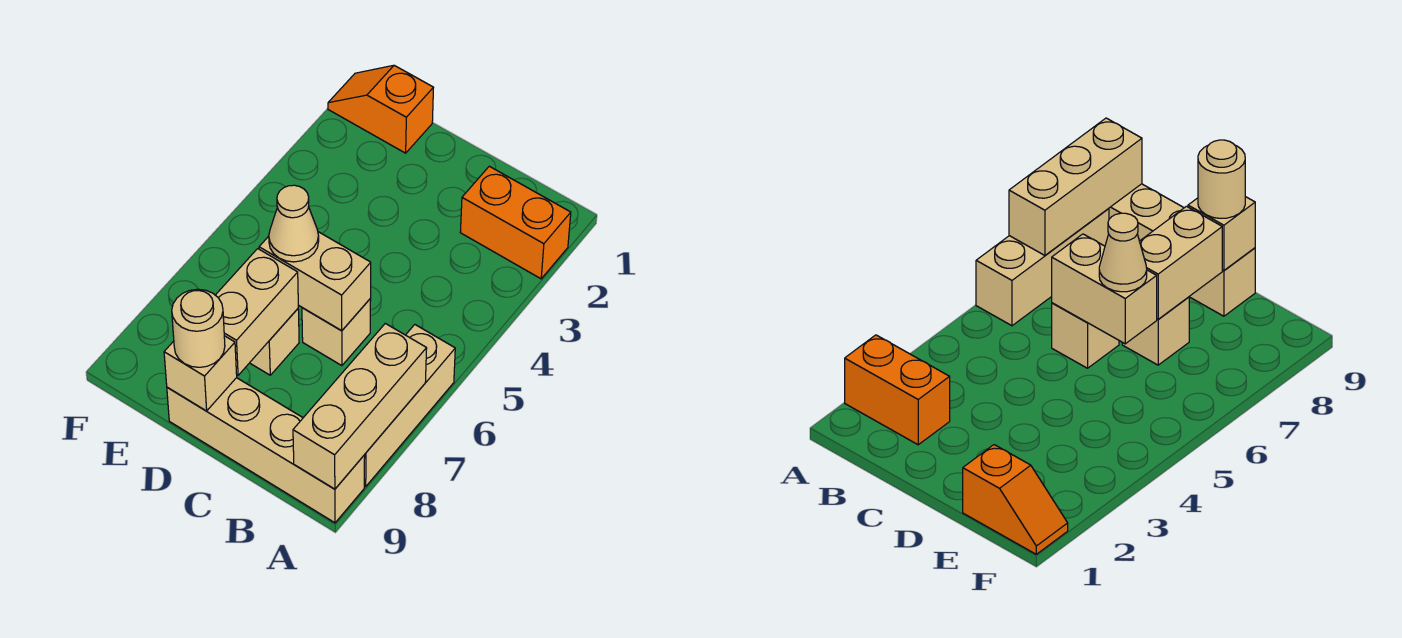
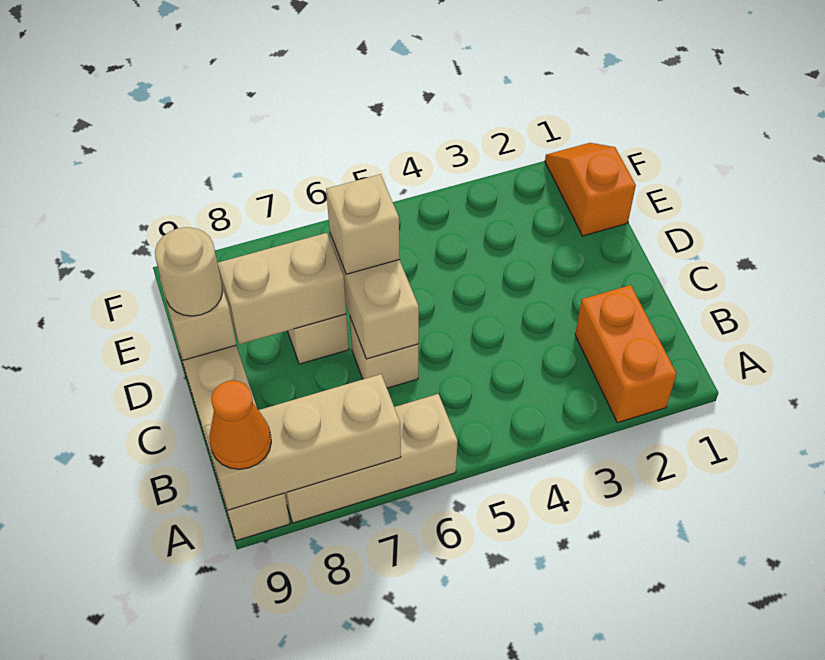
none -> orange 1x1 cone [209,380,271,469]
tan 1x1 cone [269,185,319,262] -> tan 1x1 brick [326,174,400,274]

